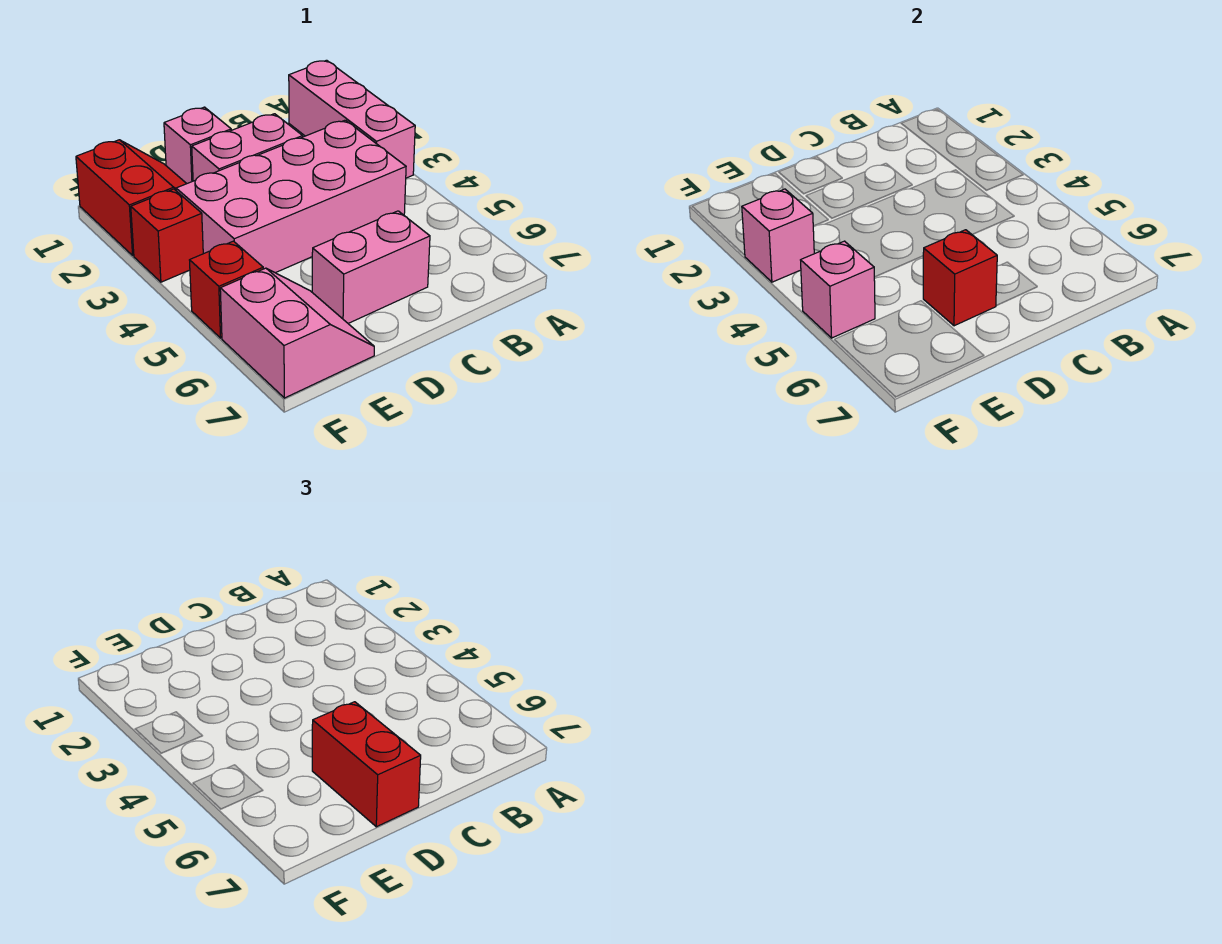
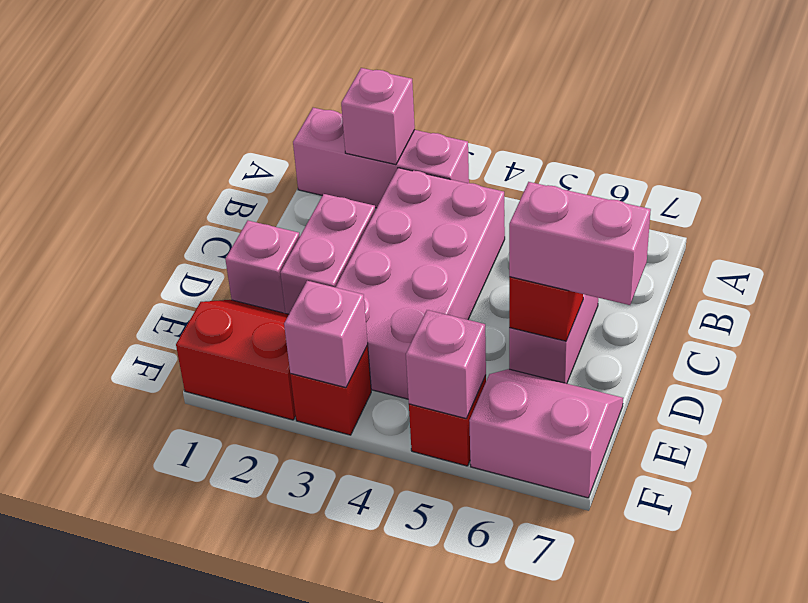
none -> pink 1x1 brick [341,68,415,165]
red 1x2 brick [312,702,421,827] -> pink 1x2 brick [509,182,651,305]

